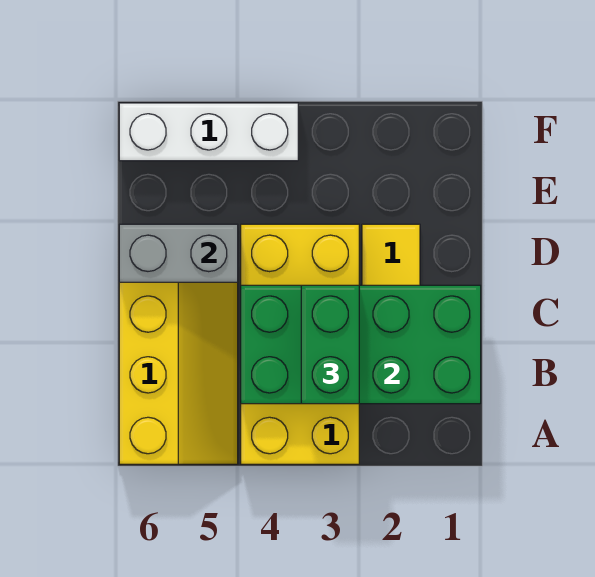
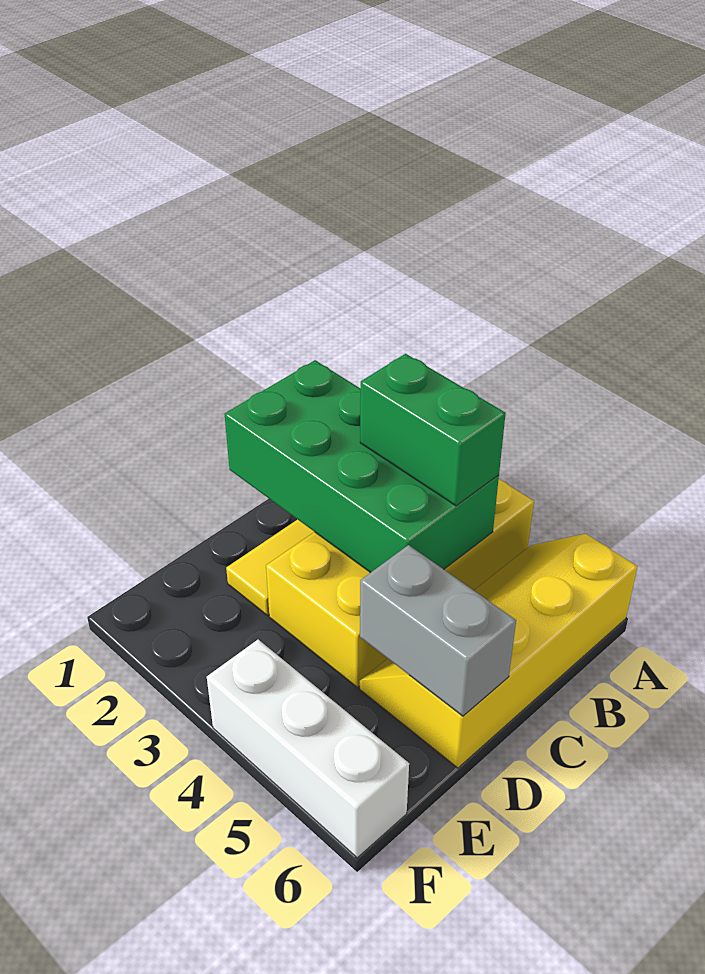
green 1x2 brick [301,285,359,404] -> green 1x2 brick turned to [360,354,506,506]

